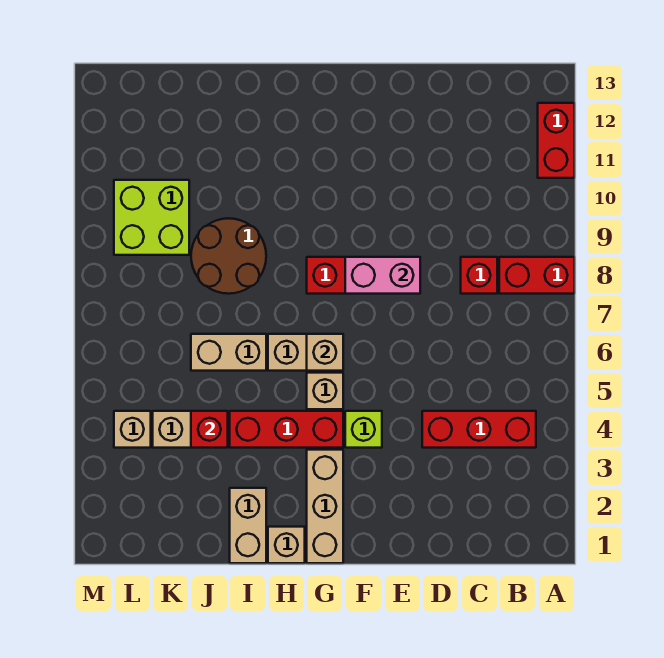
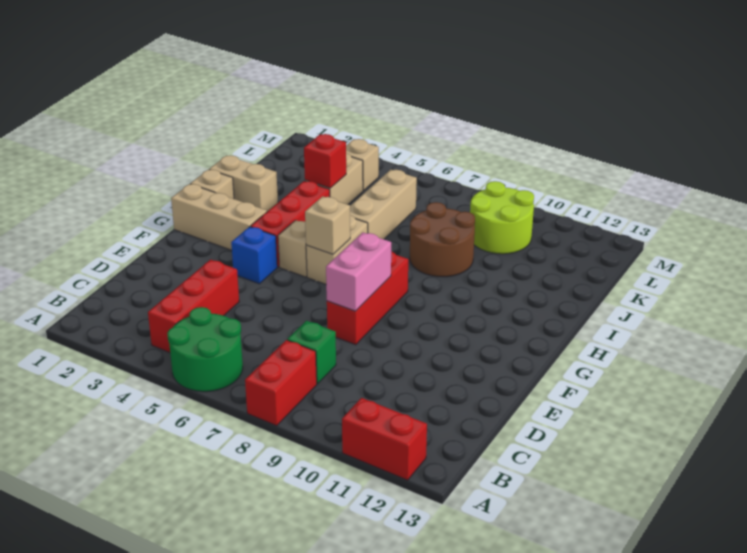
none -> green 2x2 round brick [167,307,243,392]
red 1x1 brick [461,257,497,294] -> green 1x1 brick [287,321,336,384]
lime 1x1 brick [345,411,382,448] -> blue 1x1 brick [231,227,277,284]
tan 1x2 brick [191,334,266,371] -> tan 1x3 brick [350,170,417,239]
lime 2x2 brick [114,180,189,255] -> lime 2x2 round brick [470,181,534,254]

